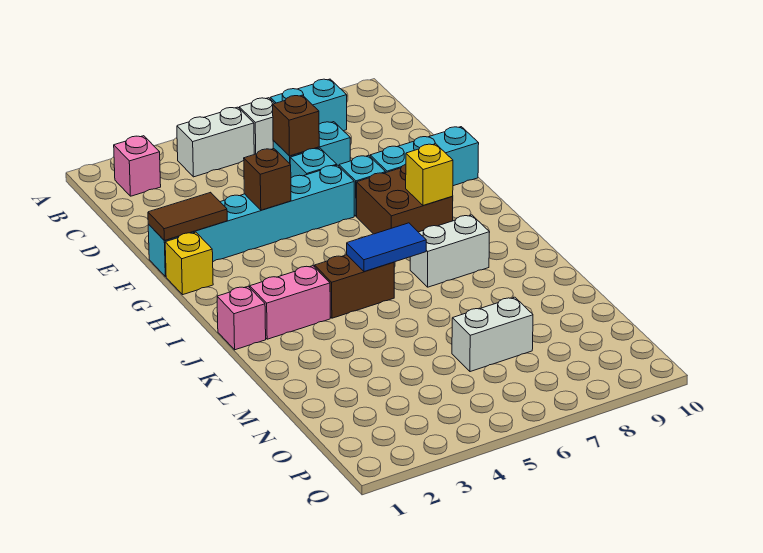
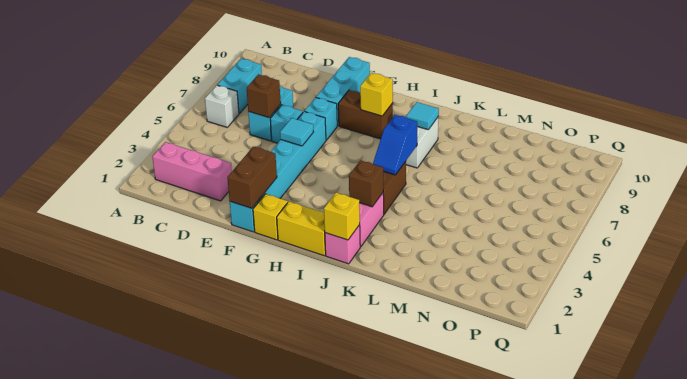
pink 1x1 brick [114,136,161,196] -> pink 1x3 brick [152,142,232,201]
white 1x2 brick [177,107,254,177] -> none
brown 1x2 tile [148,192,227,241] -> brown 1x2 brick [227,146,277,208]
brown 1x1 brick [244,149,291,210] -> brown 1x1 brick moved to [349,160,383,207]
none -> cyan 1x1 tile [280,118,313,146]
brown 2x2 brick [357,164,453,234] -> brown 1x2 brick [338,90,393,139]
none -> yellow 1x2 brick [277,202,326,256]
none -> yellow 1x1 brick [324,193,360,240]
blue 1x2 tile [347,223,426,272] -> blue 1x2 slope [373,115,417,175]
none -> cyan 1x1 tile [406,102,439,130]
white 1x2 brick [452,297,533,372] -> none

